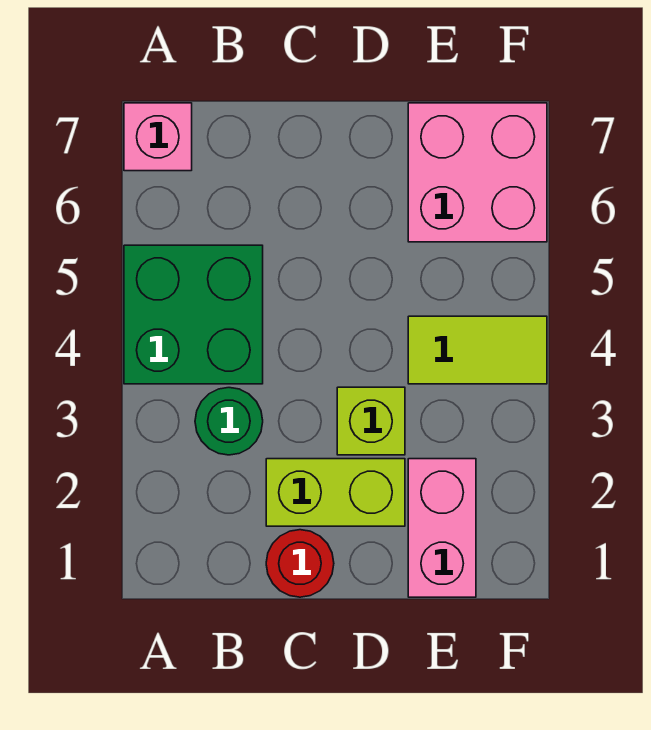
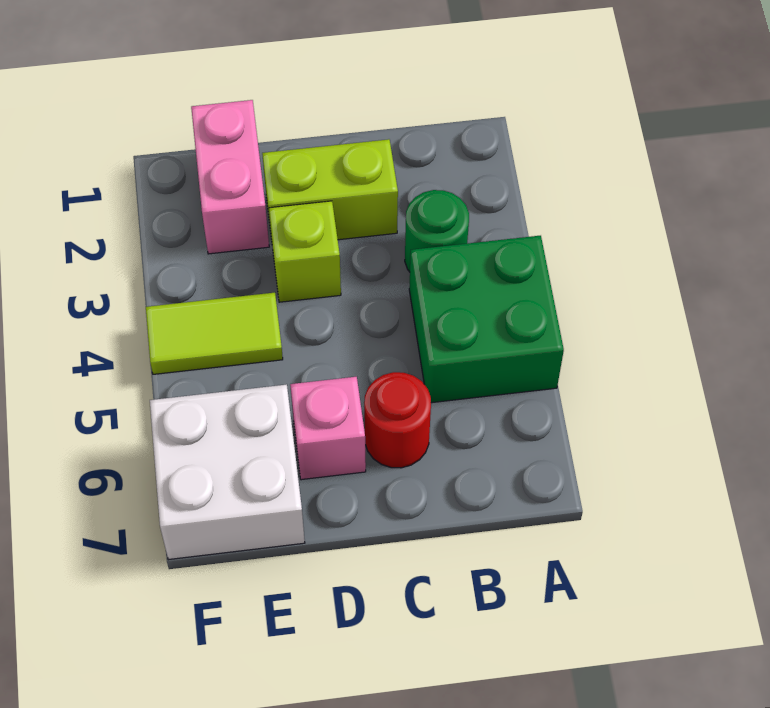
pink 1x1 brick [124,103,192,171] -> pink 1x1 brick moved to [290,377,366,480]
red 1x1 round brick [266,530,334,597] -> red 1x1 round brick moved to [364,372,431,468]
pink 2x2 brick [408,103,547,242] -> white 2x2 brick [150,384,305,560]

